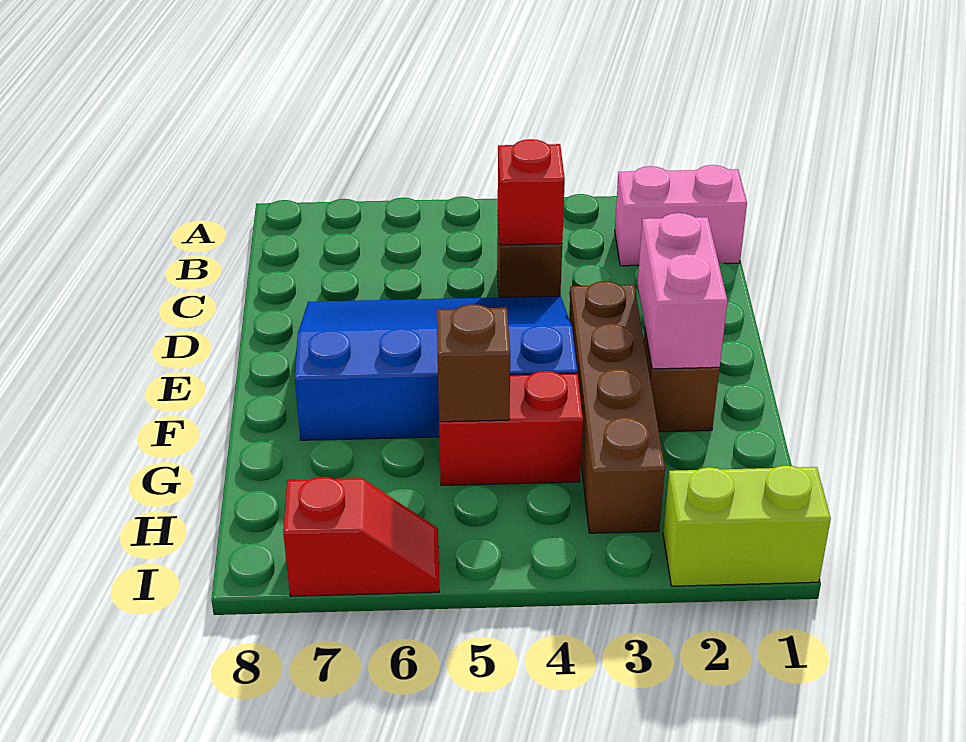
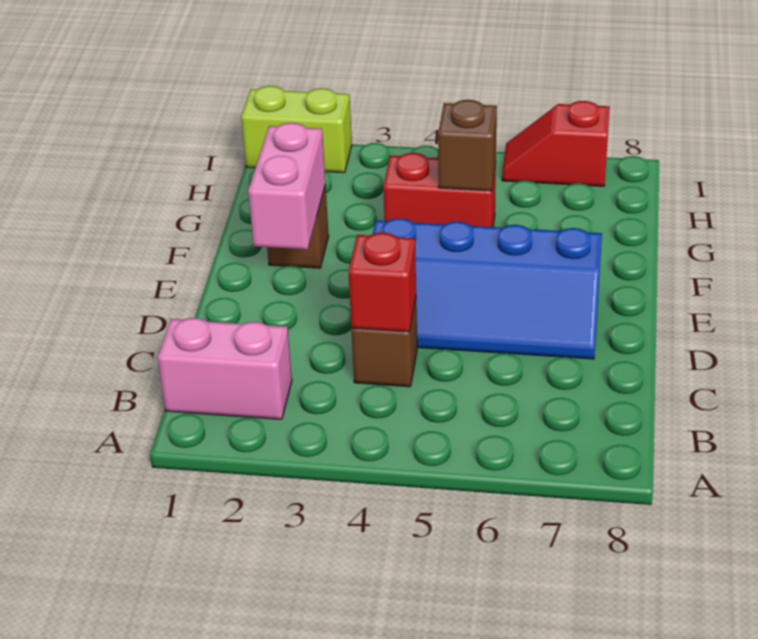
blue 3x4 slope [295,296,577,440] -> blue 2x4 slope [373,218,602,359]
brown 1x4 brick [569,281,665,533] -> none

